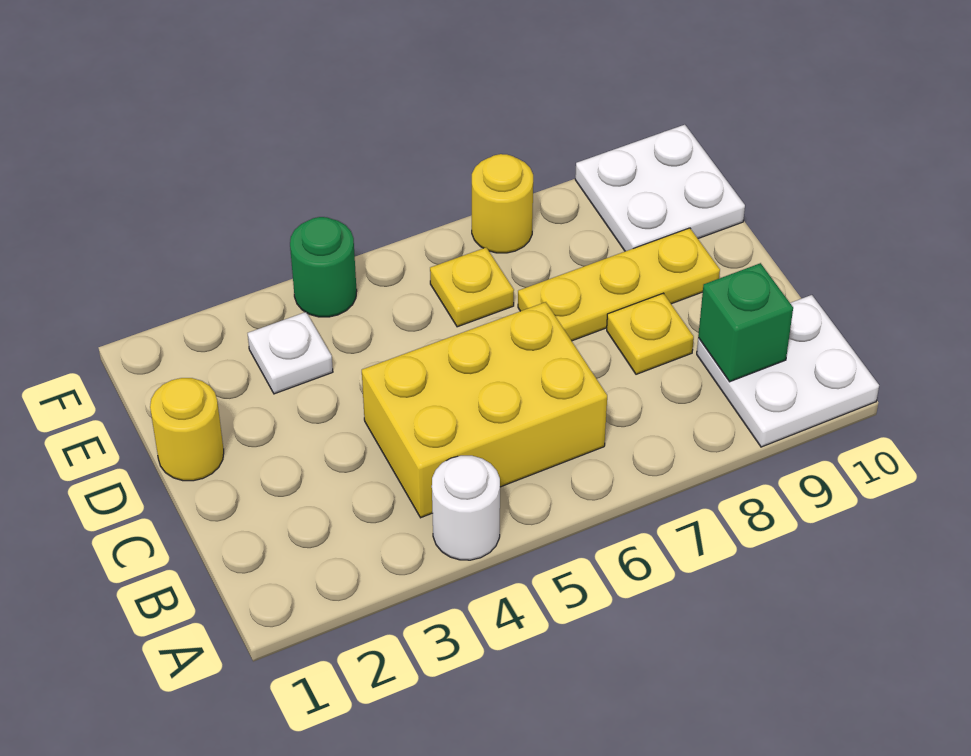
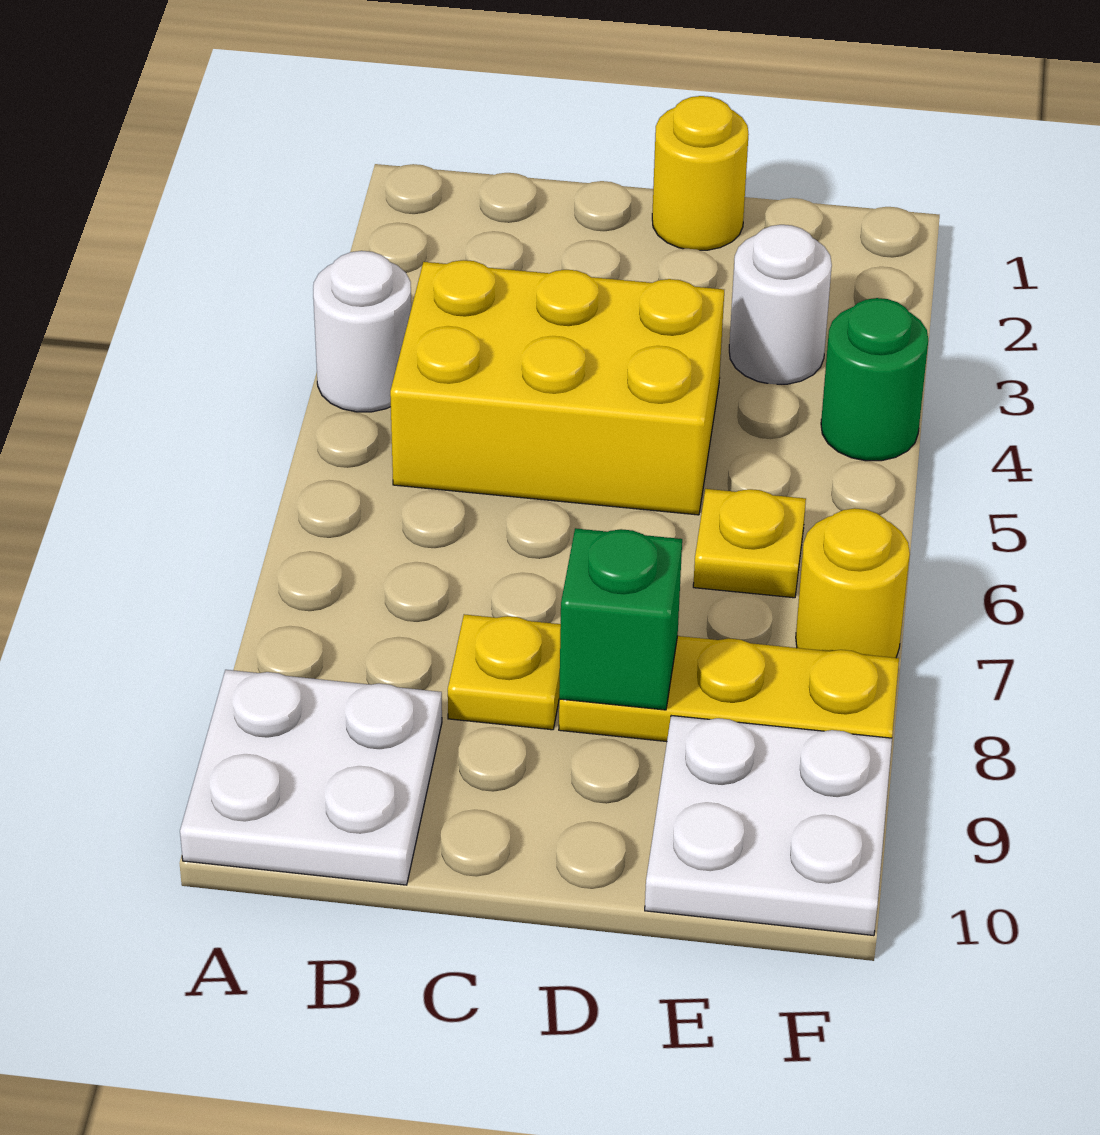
yellow 2x3 brick [362,302,607,518] -> yellow 2x3 brick turned to [390,260,724,515]
green 1x1 brick [698,263,793,382] -> green 1x1 brick moved to [559,528,682,710]
yellow 1x3 plate [518,228,720,341] -> yellow 1x3 plate turned to [559,636,899,742]
white 1x1 plate [248,312,333,394] -> white 1x1 round brick [729,225,832,384]

